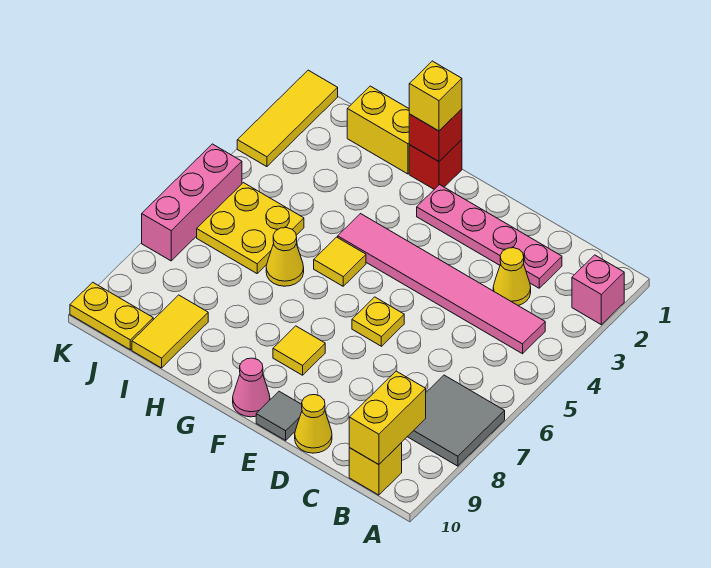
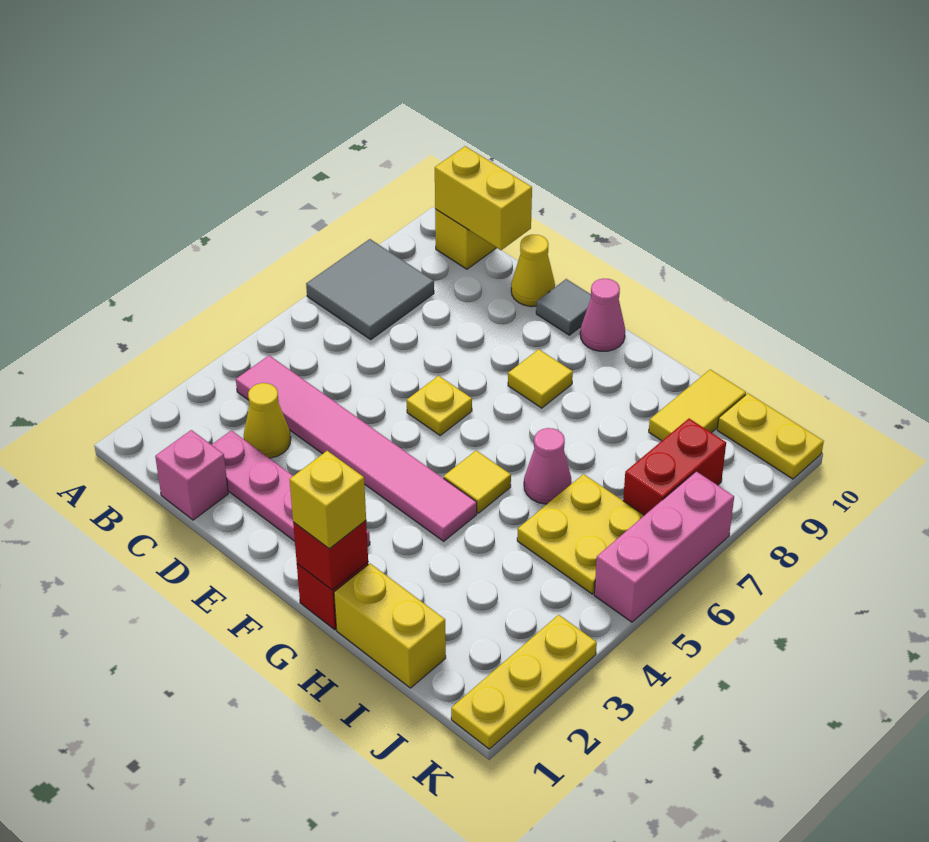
pink 1x1 brick [572,255,624,325] -> pink 1x1 brick moved to [155,430,228,520]
yellow 1x2 brick [349,371,426,465] -> yellow 1x2 brick turned to [435,146,532,250]
yellow 1x1 cone [266,228,304,286] -> pink 1x1 cone [524,428,571,504]
none -> red 1x2 brick [623,419,726,515]
yellow 1x3 tile [237,70,338,167] -> yellow 1x3 plate [451,615,597,749]

